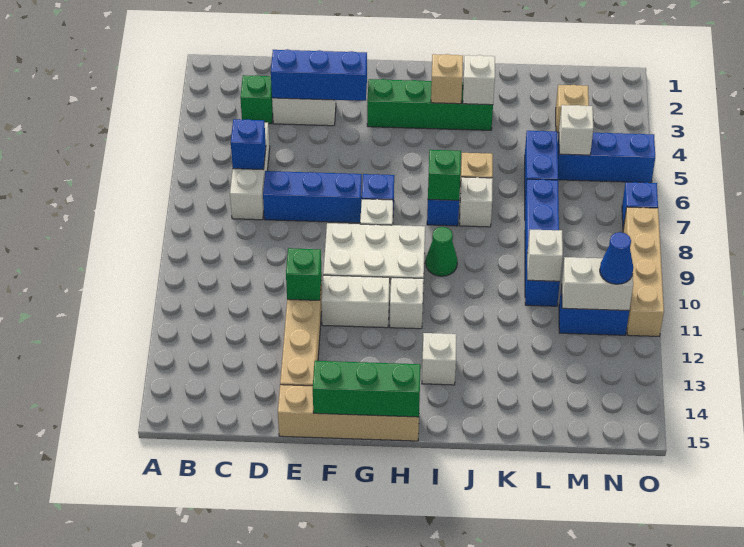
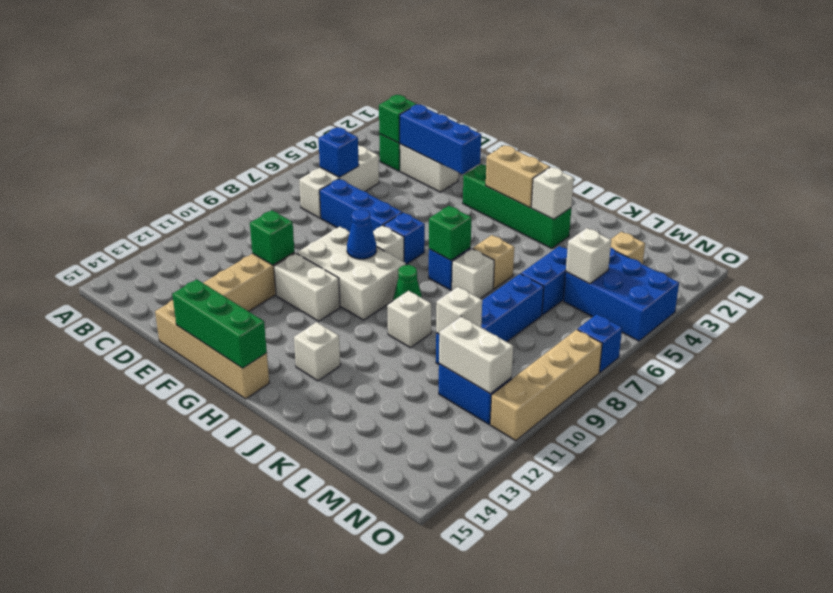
none -> green 1x1 brick [379,95,417,143]
white 1x1 brick [390,277,424,329] -> white 1x1 brick moved to [387,291,431,348]
tan 1x1 brick [431,54,463,104] -> tan 1x2 brick [486,145,550,208]
blue 1x3 brick [558,133,655,183] -> blue 2x3 brick [563,248,679,341]
blue 1x1 cone [600,232,633,284] -> blue 1x1 cone moved to [347,209,376,259]

